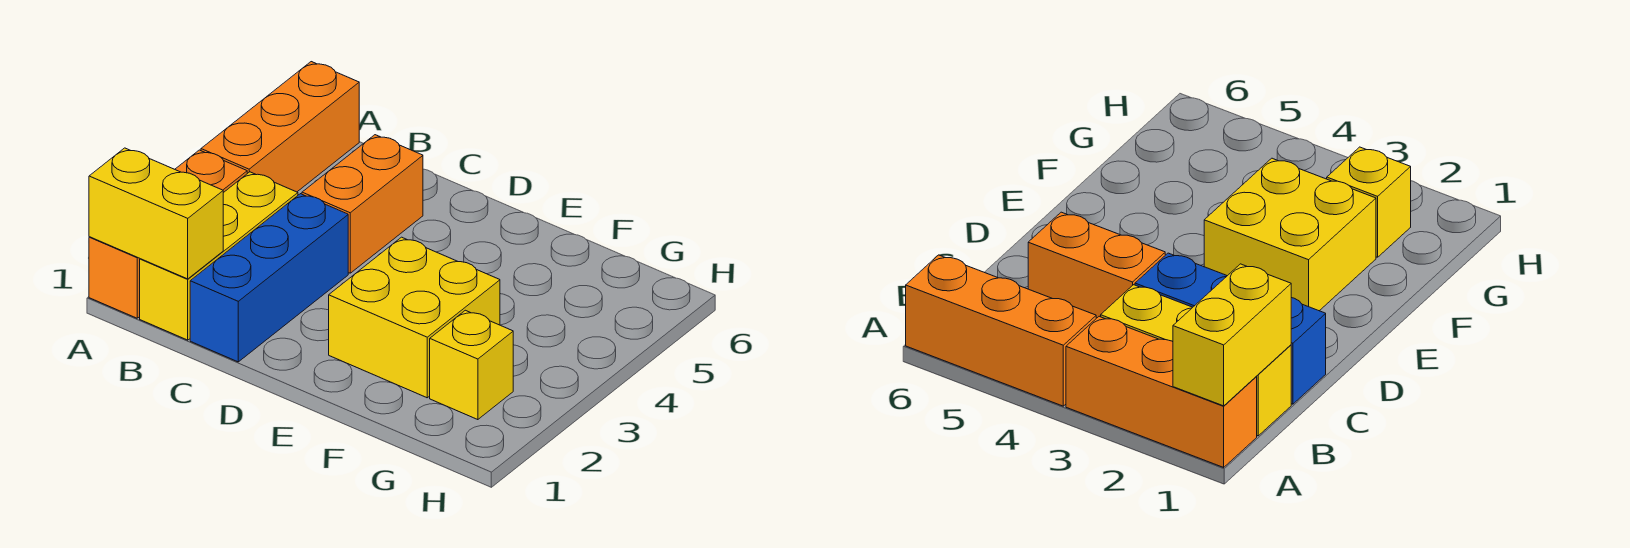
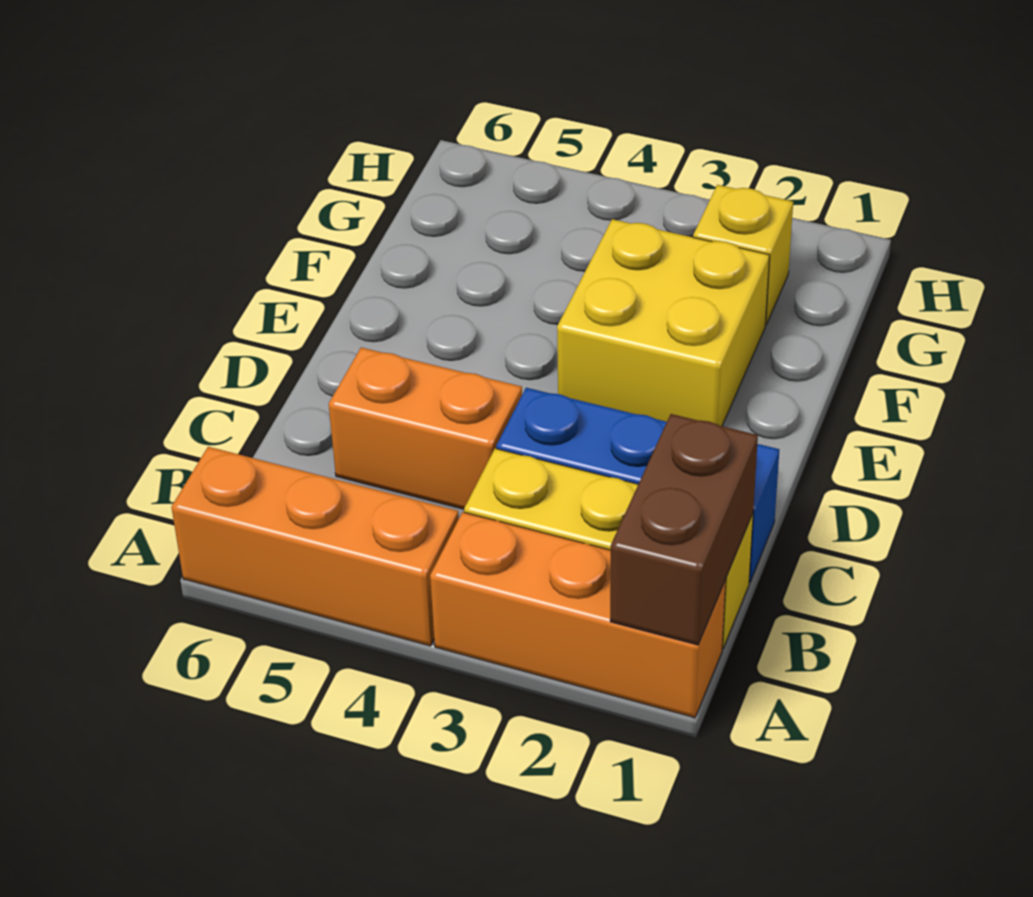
yellow 1x2 brick [89,148,223,279] -> brown 1x2 brick [610,414,758,645]

